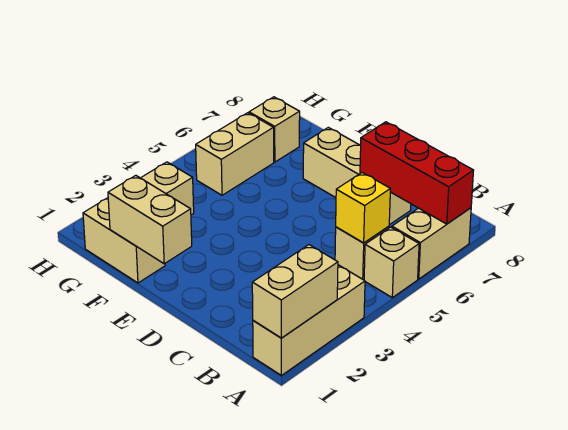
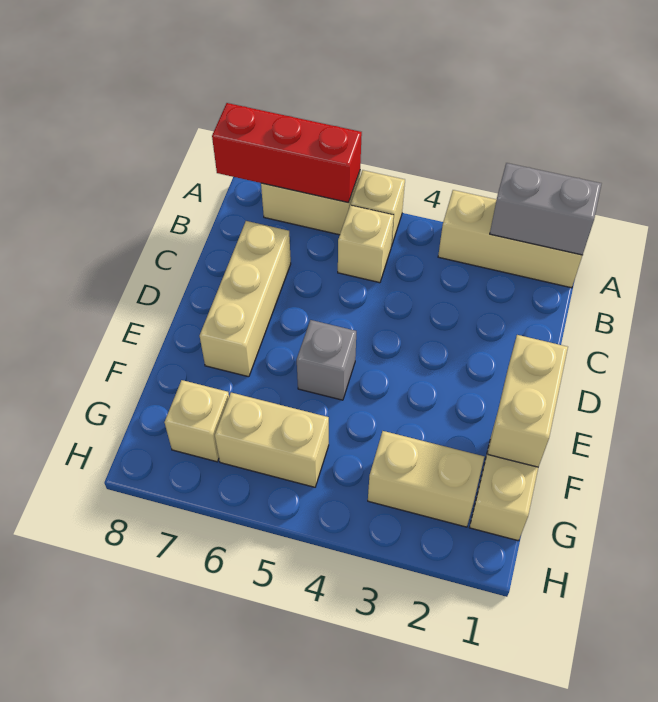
tan 1x2 brick [252,245,338,338] -> grey 1x2 brick [490,163,601,255]
red 1x3 brick [360,122,474,224] -> red 1x3 brick turned to [212,103,362,203]
yellow 1x1 brick [336,173,390,243] -> none
none -> grey 1x1 brick [297,320,356,400]

